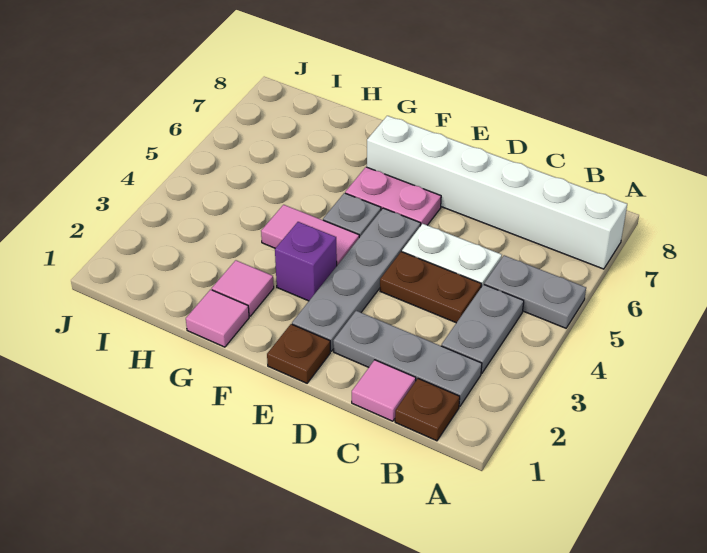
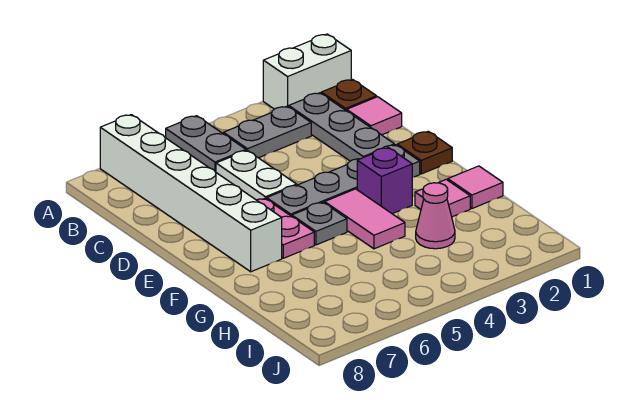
none -> white 1x2 brick [263,34,351,109]
brown 1x2 plate [380,252,481,323] -> none
none -> pink 1x1 cone [416,183,455,249]

